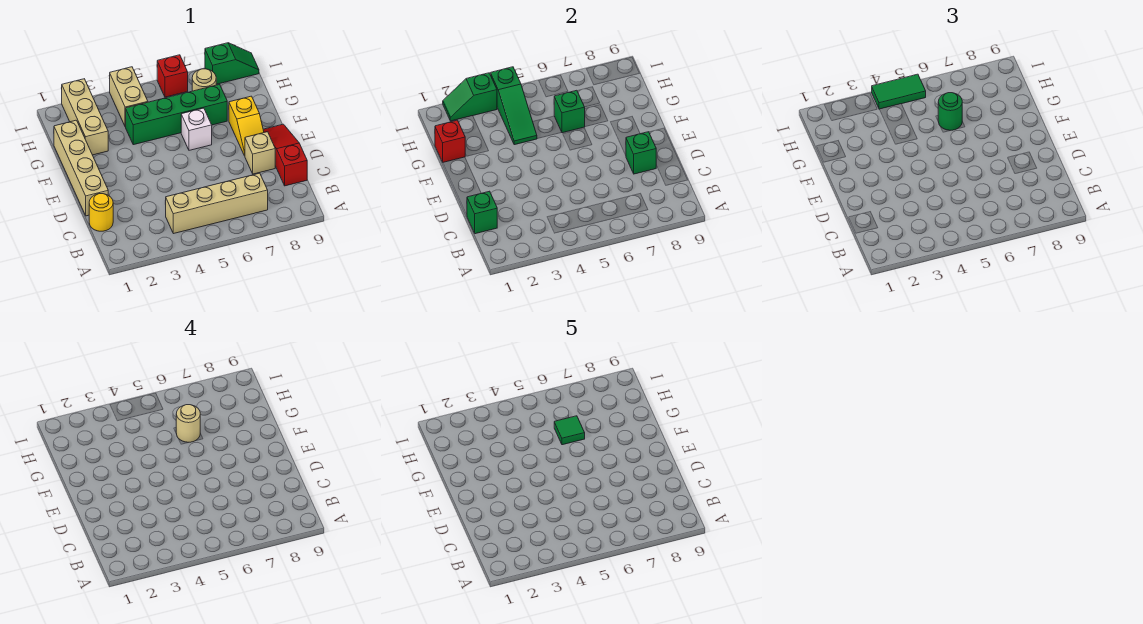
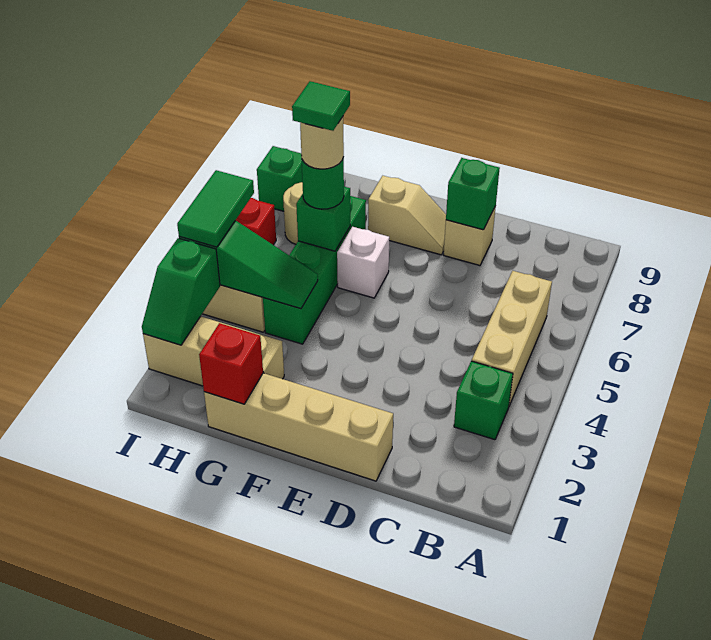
tan 1x4 brick [165,173,268,234] -> tan 1x3 brick [472,271,552,406]
yellow 1x1 round brick [89,194,113,231] -> none
green 1x1 brick [467,191,497,234] -> green 1x1 brick moved to [454,361,513,440]
red 1x3 slope [263,124,307,186] -> none
yellow 1x2 slope [229,96,264,156] -> tan 1x2 slope [368,176,446,255]

